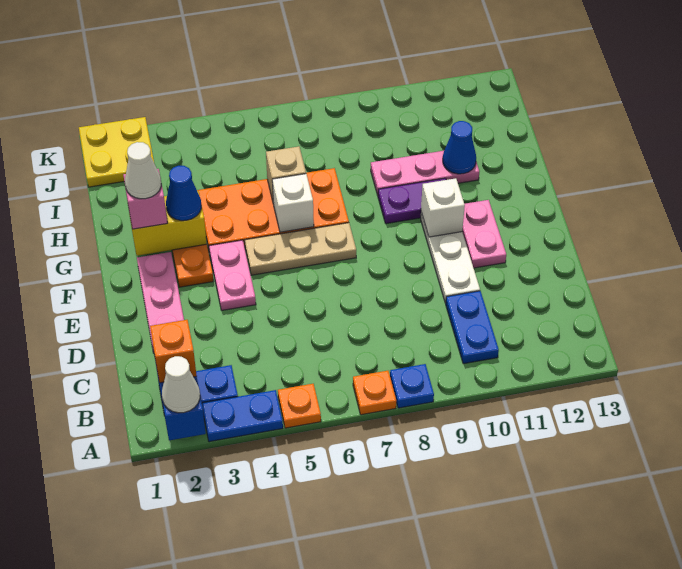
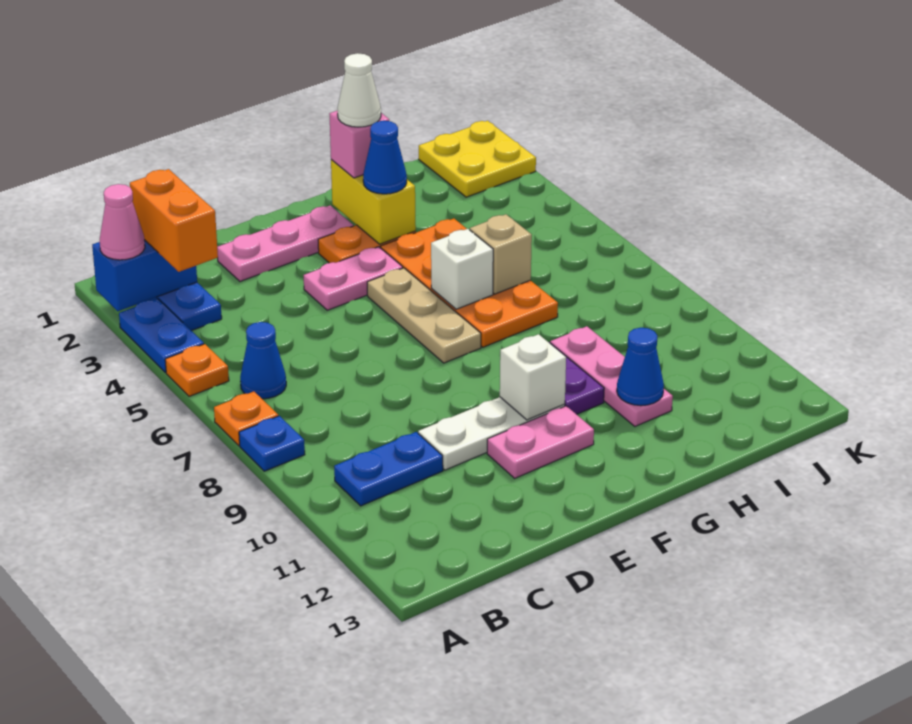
white 1x1 cone [162,356,200,413] -> pink 1x1 cone [100,184,145,260]
orange 1x1 brick [150,320,197,383] -> orange 1x2 brick [130,169,218,272]
none -> blue 1x1 cone [240,322,286,399]

